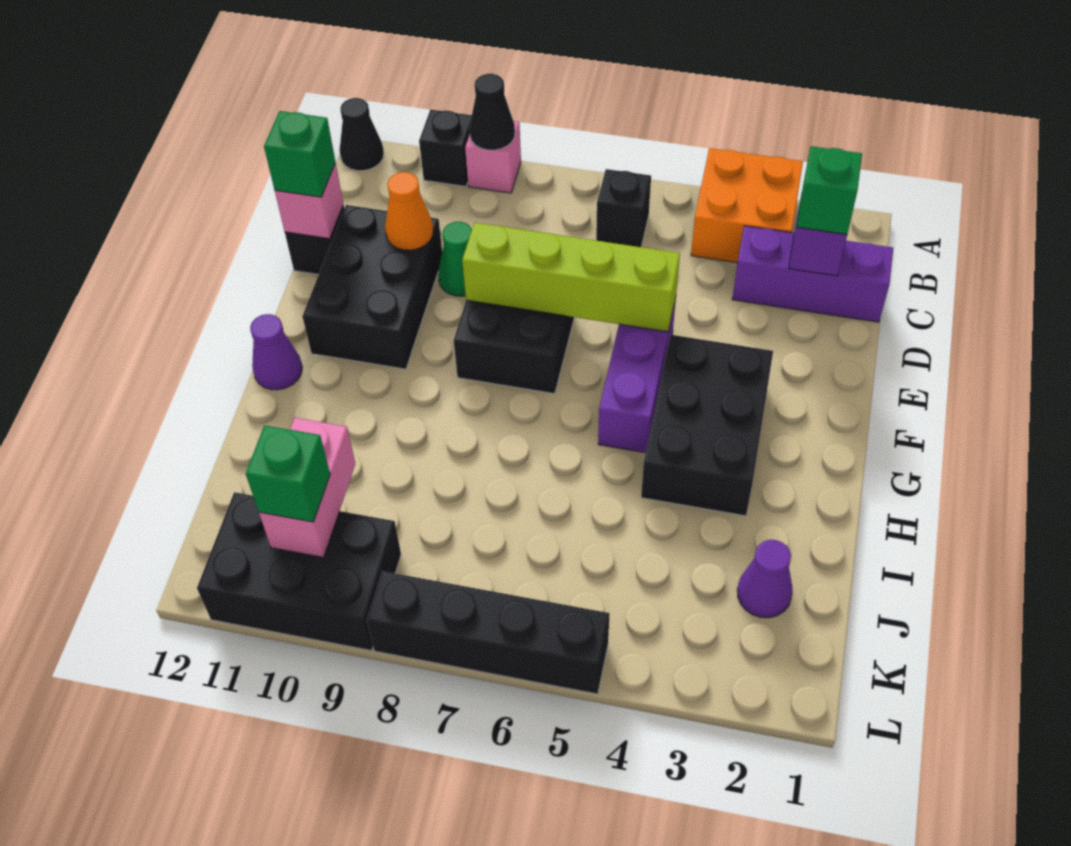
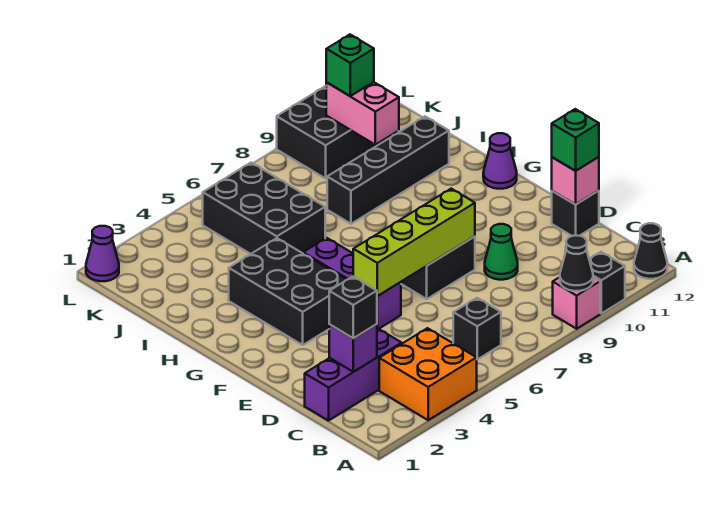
green 1x1 brick [797,146,862,234] -> black 1x1 brick [329,277,377,338]
black 2x3 brick [303,205,442,369] -> black 2x3 brick moved to [203,163,325,254]
orange 1x1 cone [385,172,433,250] -> none
purple 1x1 cone [737,540,792,618] -> purple 1x1 cone moved to [86,226,119,281]
black 1x4 brick [367,571,610,694] -> black 1x4 brick moved to [327,117,449,224]

